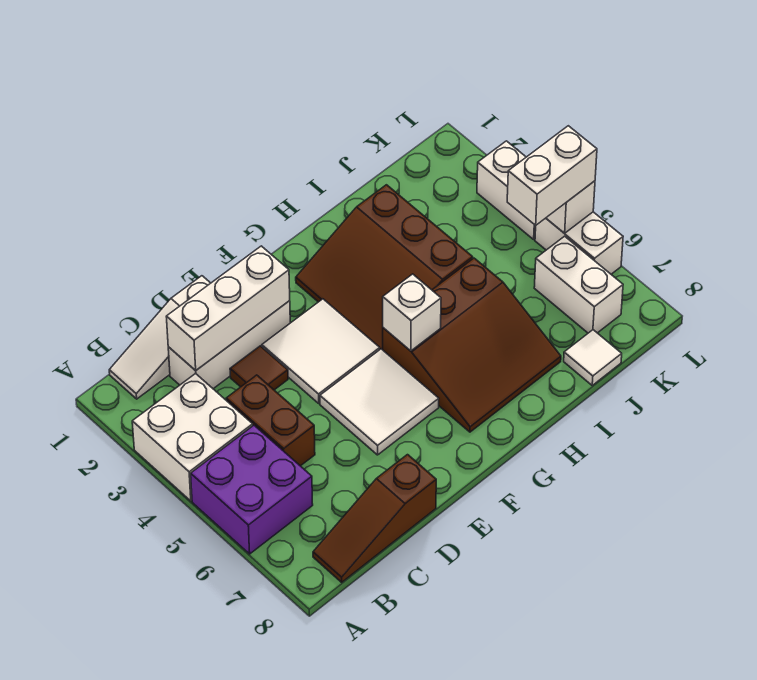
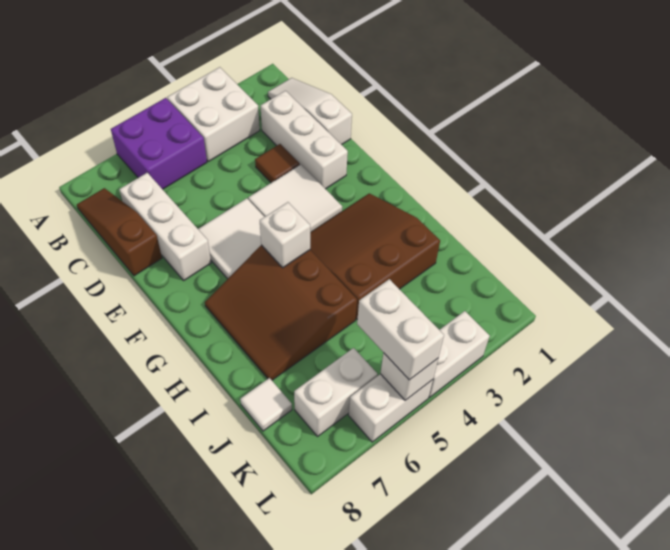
white 1x3 brick [166,246,290,371] -> white 1x3 brick moved to [119,173,211,280]
brown 1x2 brick [226,375,315,466] -> none

